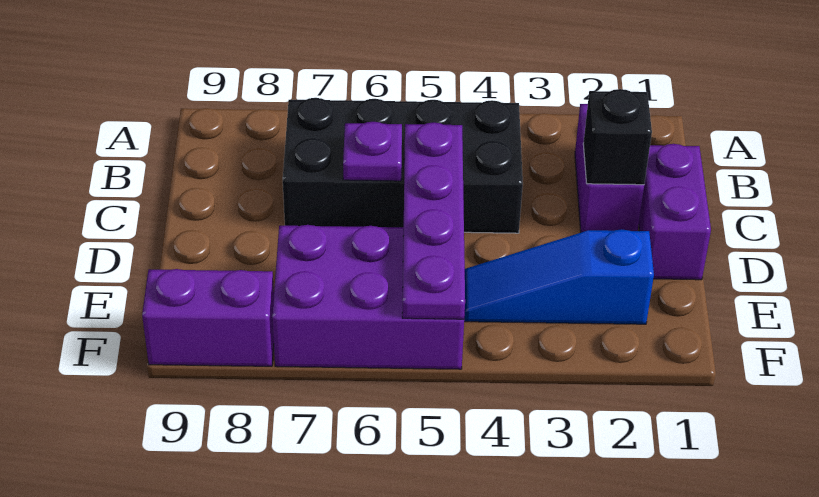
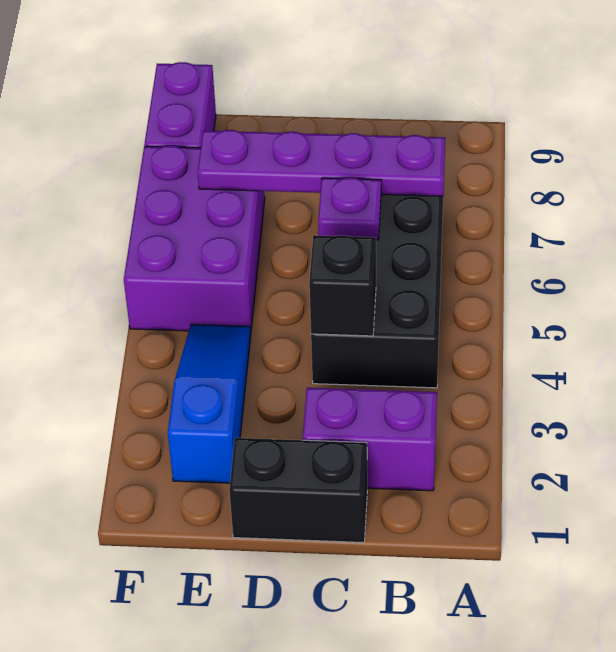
purple 1x2 brick [639,144,711,280] -> black 1x2 brick [229,438,367,543]
black 1x1 brick [583,89,652,185] -> black 1x1 brick moved to [309,235,376,336]
purple 1x4 plate [402,122,465,319] -> purple 1x4 plate moved to [198,130,445,196]

